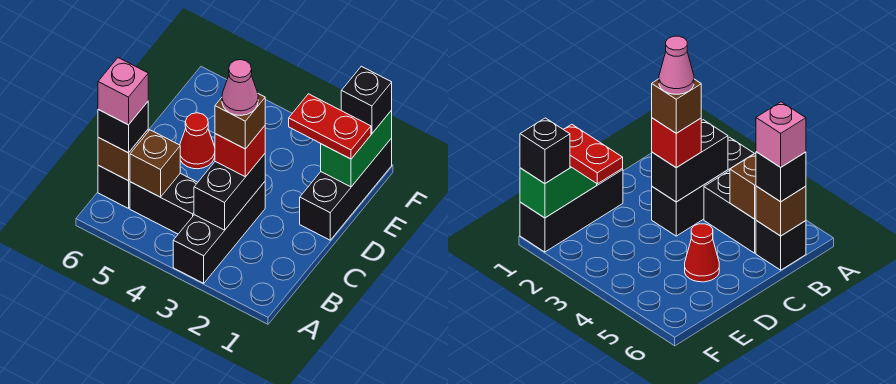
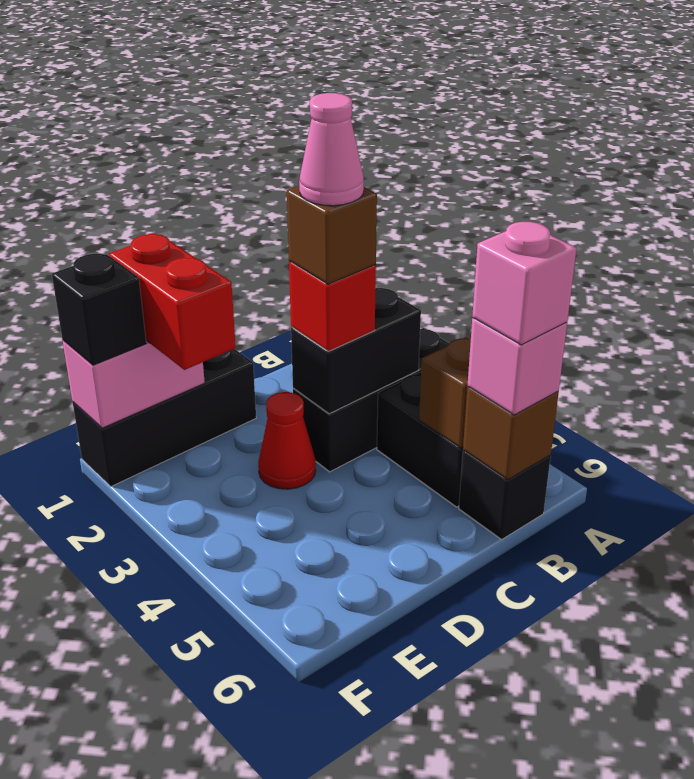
black 1x1 brick [98,102,148,153] -> pink 1x1 brick [467,318,567,415]
red 1x1 cone [180,113,215,169] -> red 1x1 cone moved to [258,392,316,489]
green 1x2 brick [321,110,392,187] -> pink 1x2 brick [63,340,205,428]
red 1x2 plate [289,94,371,159] -> red 1x2 brick [109,234,236,370]

